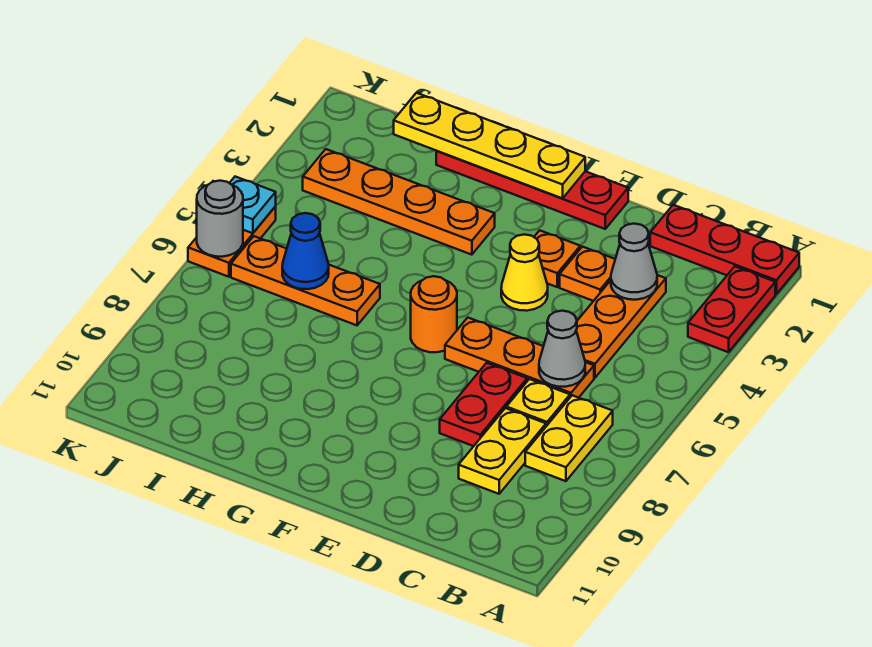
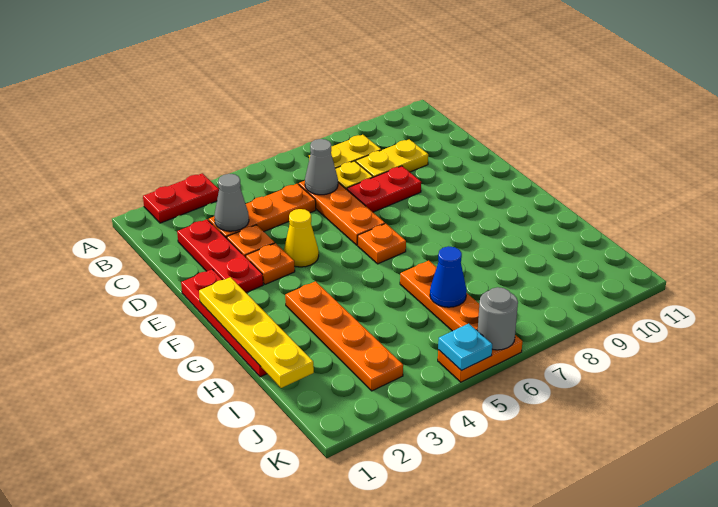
red 1x3 plate [650,205,799,294] -> red 1x3 plate moved to [177,219,263,293]
orange 1x1 round brick [411,276,457,352] -> orange 1x1 plate [358,224,406,264]

